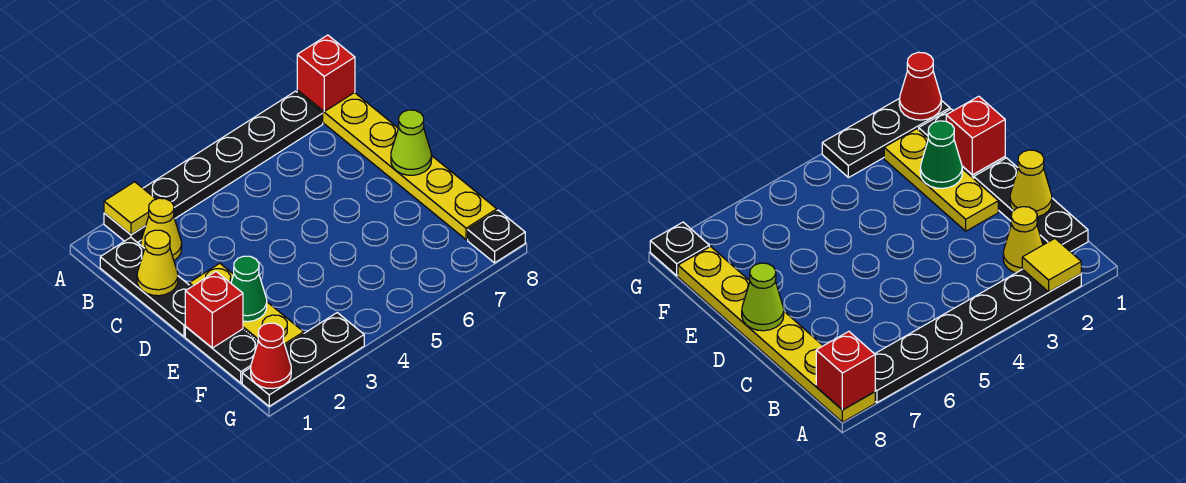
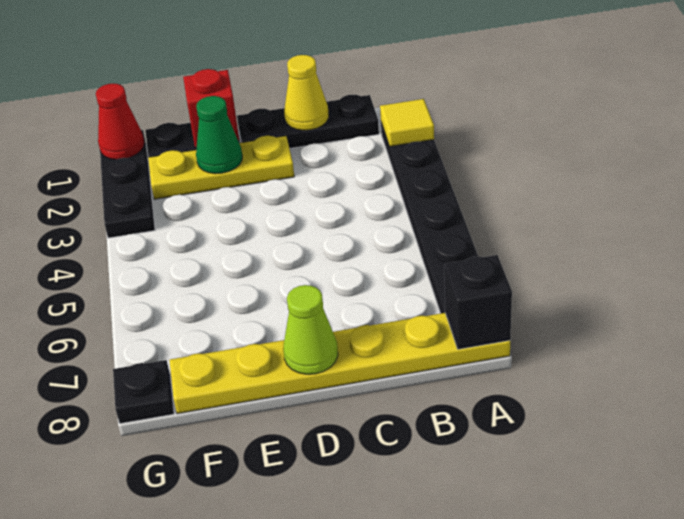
red 1x1 brick [297,35,355,111] -> black 1x1 brick [444,255,512,349]
yellow 1x1 cone [141,198,182,260] -> none

